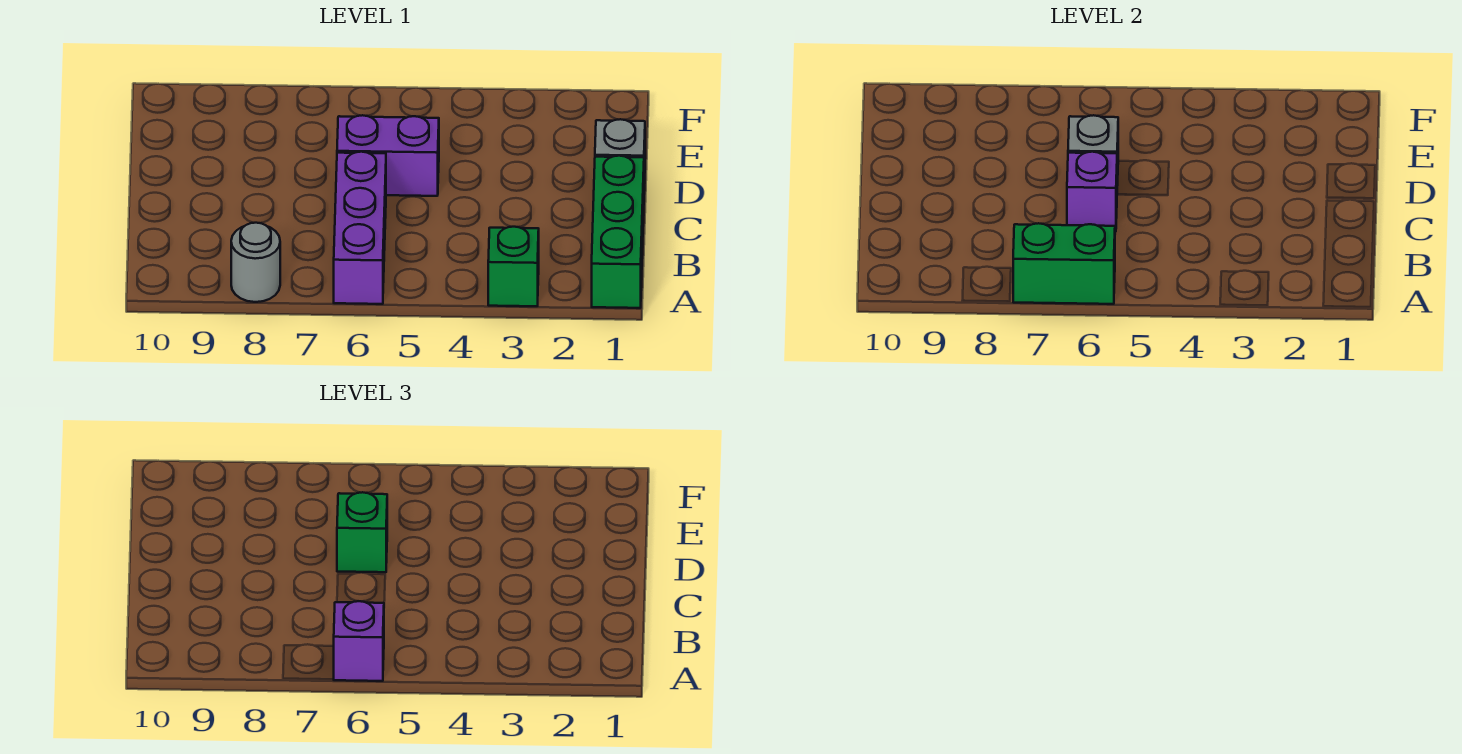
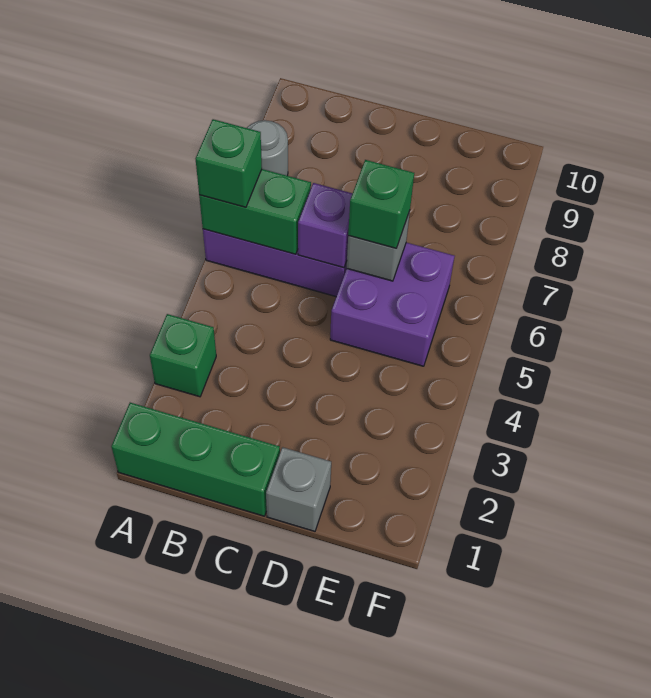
green 1x2 brick [1013,223,1115,304] -> green 1x2 brick turned to [199,169,311,254]
purple 1x1 brick [333,601,384,681] -> green 1x1 brick [196,119,262,207]
purple 1x2 brick [337,115,439,196] -> purple 2x2 brick [330,243,455,366]

